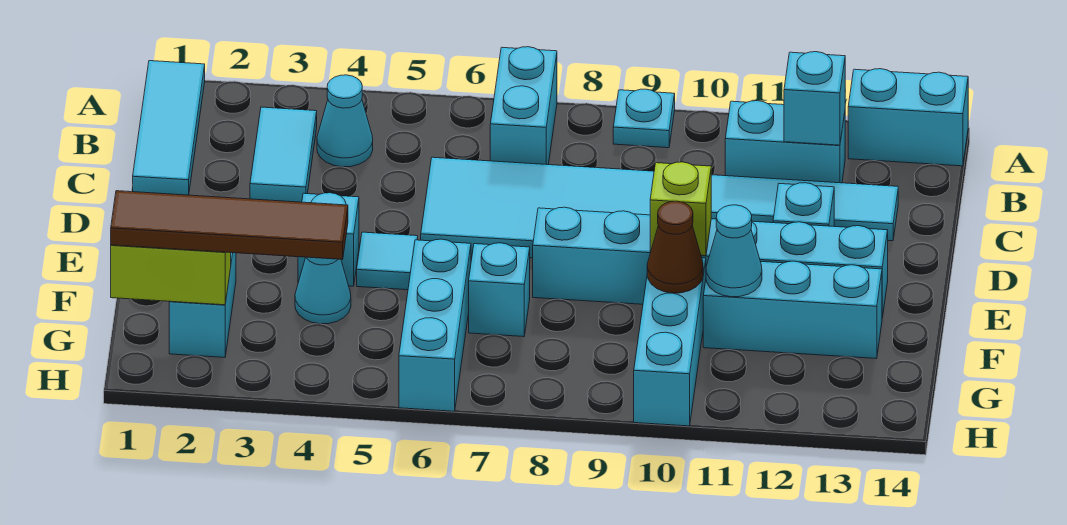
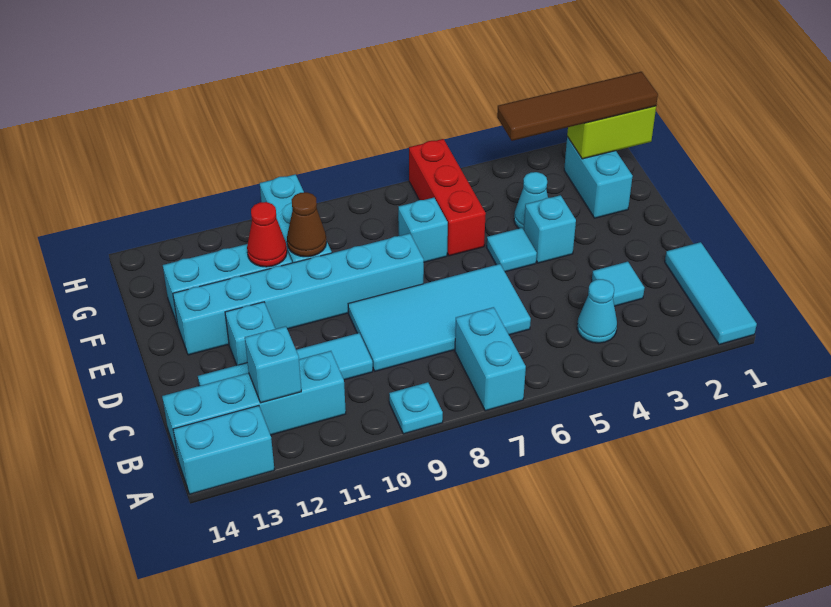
cyan 1x2 tile [250,107,317,202] -> cyan 1x1 tile [592,262,644,306]
cyan 1x2 brick [725,101,845,183] -> cyan 1x4 brick [162,351,346,458]
lime 1x1 brick [650,162,711,256] -> none
cyan 1x3 brick [399,239,471,411] -> red 1x3 brick [409,139,486,256]
cyan 1x1 cone [706,205,762,297] -> red 1x1 cone [247,202,287,267]

